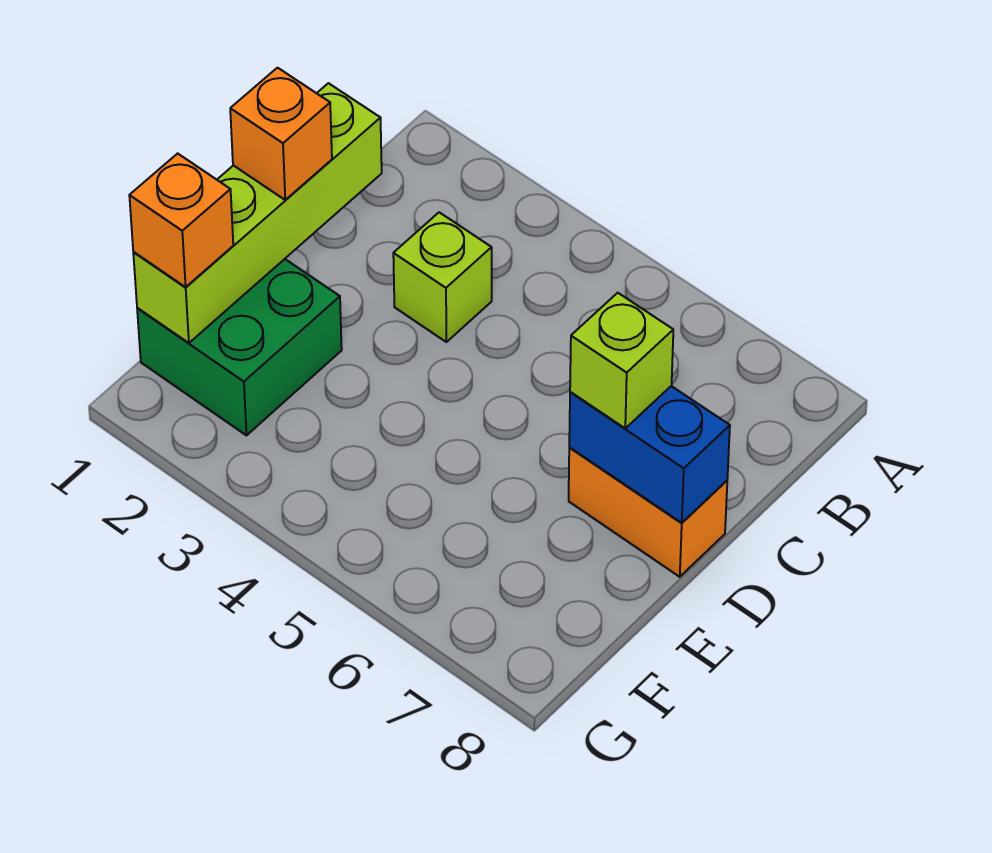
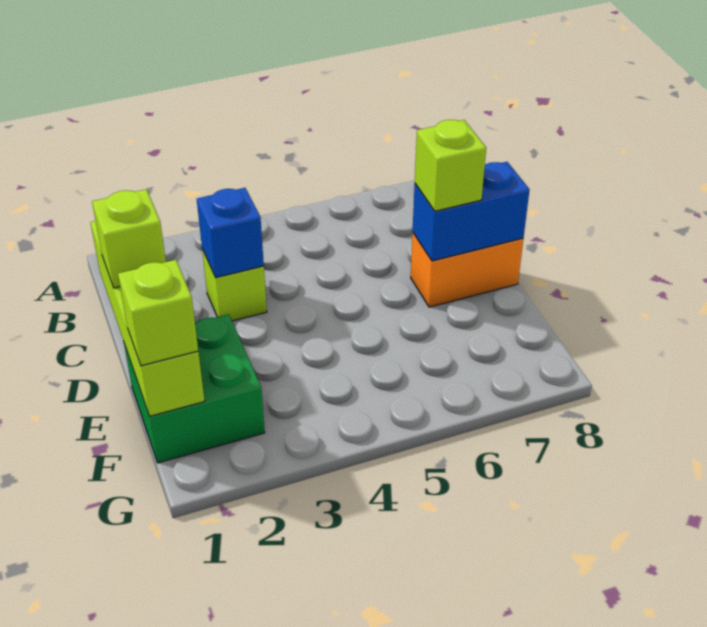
none -> blue 1x1 brick [197,188,264,278]
orange 1x1 brick [230,68,332,200] -> lime 1x1 brick [92,189,166,288]
orange 1x1 brick [129,153,233,287] -> lime 1x1 brick [118,260,198,366]

